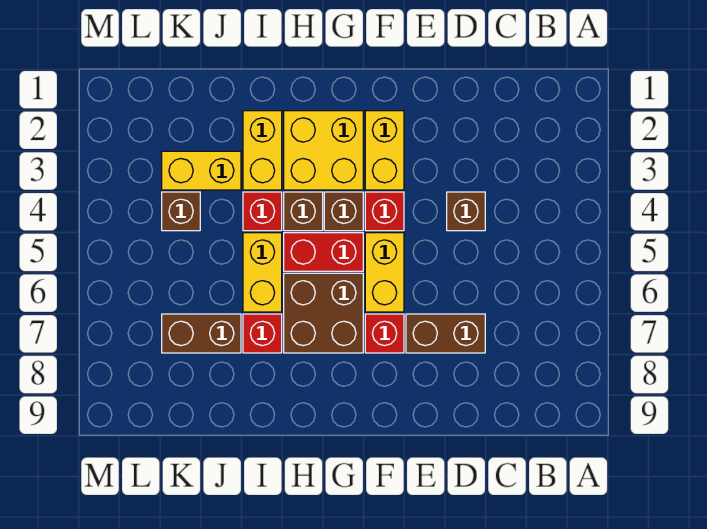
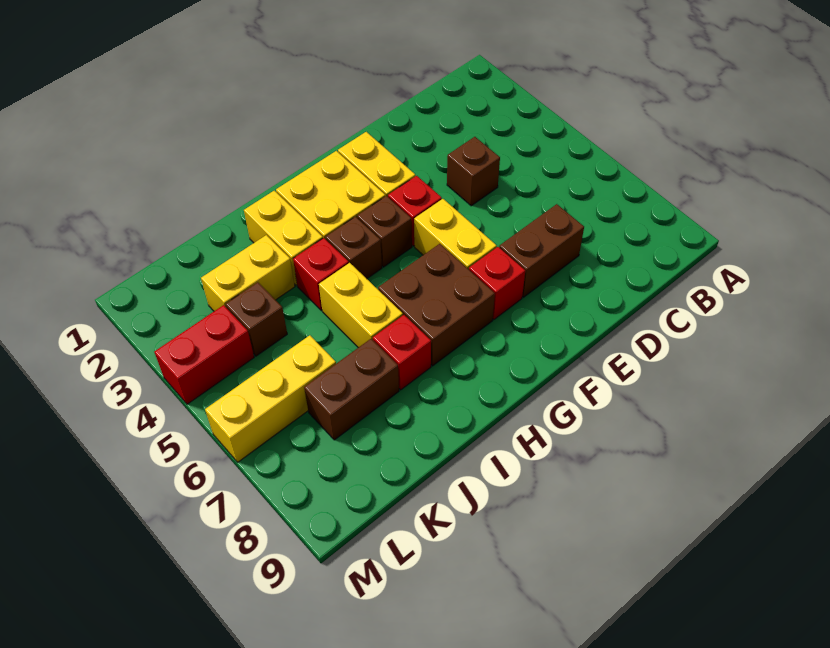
red 1x2 brick [284,233,363,271] -> red 1x2 brick moved to [154,305,254,404]
none -> yellow 1x3 brick [205,335,336,462]

